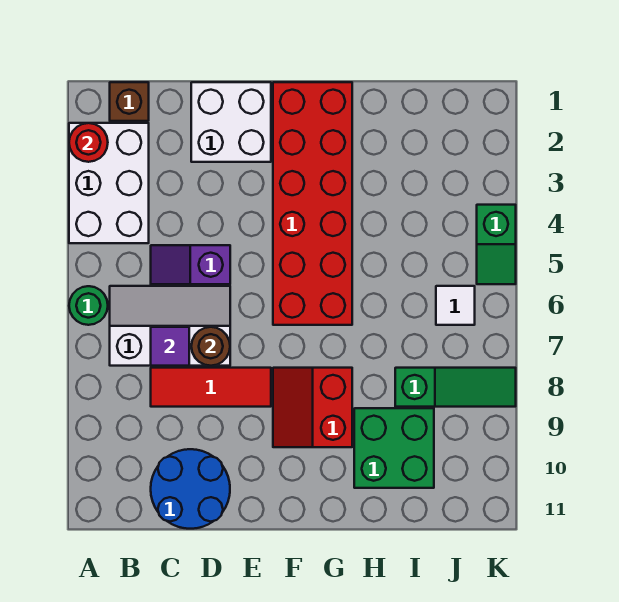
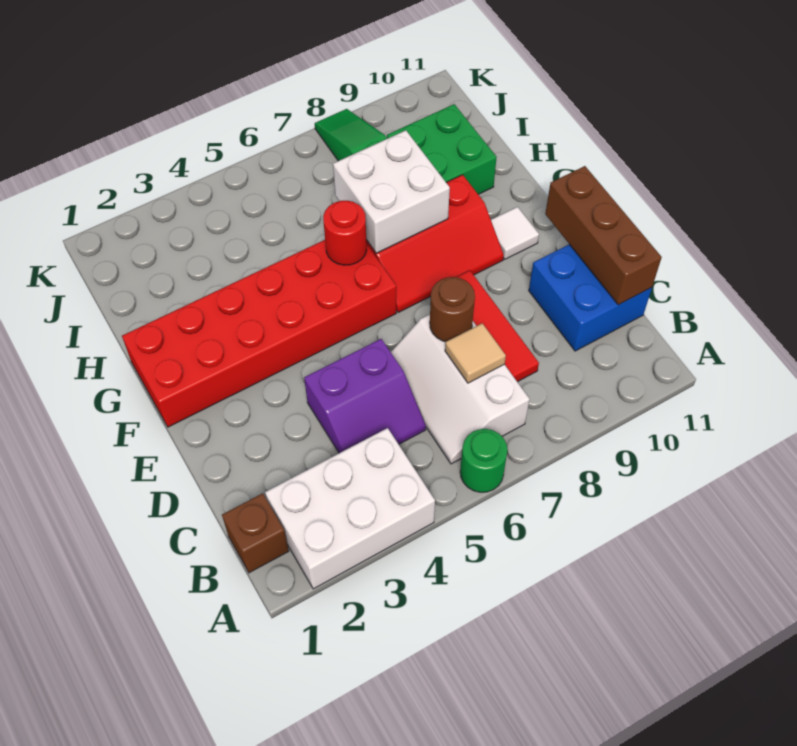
red 1x1 round brick [69,123,108,162] -> red 1x1 round brick moved to [323,201,367,265]
purple 1x2 slope [151,245,230,284] -> purple 2x2 slope [304,339,426,453]
purple 1x1 tile [151,327,189,366] -> tan 1x1 tile [445,323,506,383]
blue 2x2 round brick [151,449,230,529] -> blue 2x2 brick [529,244,652,351]
none -> brown 1x3 brick [545,166,662,305]
white 2x2 brick [191,82,271,162] -> white 2x2 brick moved to [333,130,450,253]
red 2x2 slope [273,368,352,447] -> red 2x3 slope [366,175,504,312]
white 1x1 tile [436,286,475,325] -> white 1x1 tile moved to [491,207,539,259]
green 1x2 slope [477,205,516,284] -> none

